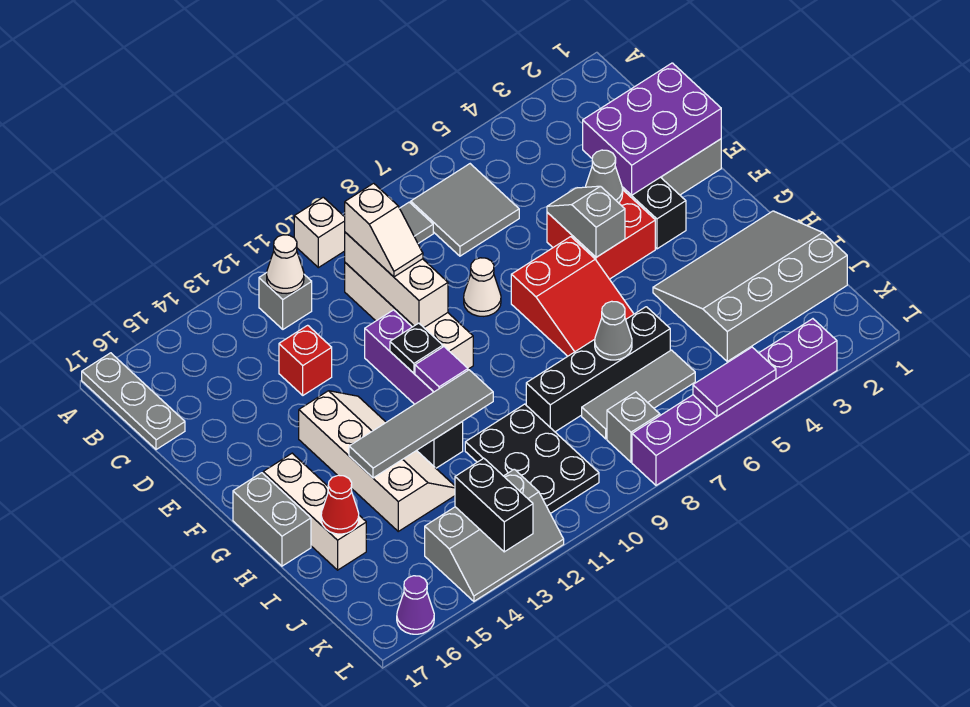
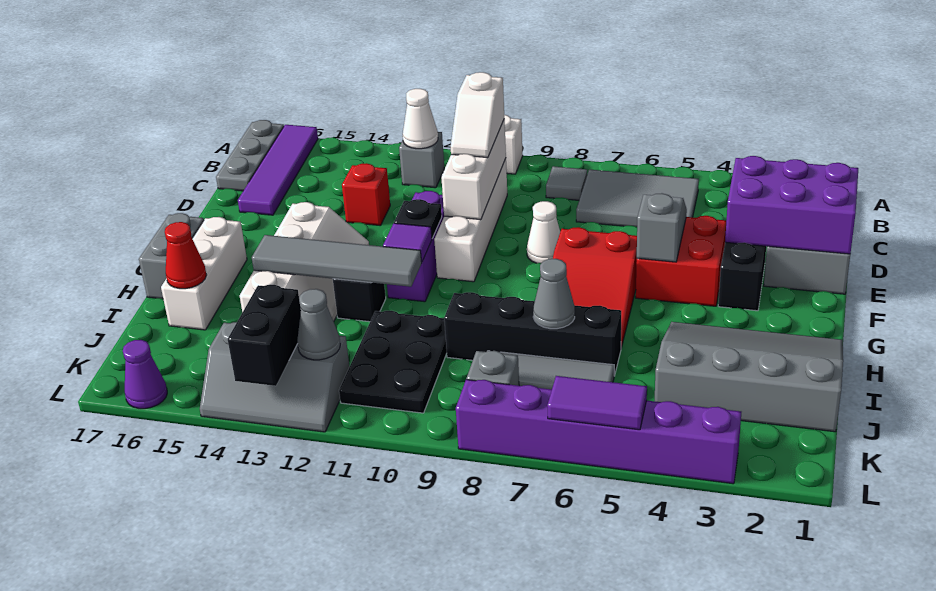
none -> purple 1x4 tile [238,125,318,215]
grey 2x2 tile [411,164,519,256] -> grey 2x3 tile [576,170,699,227]
grey 1x1 cone [586,150,623,203] -> grey 1x1 cone moved to [297,289,340,360]

